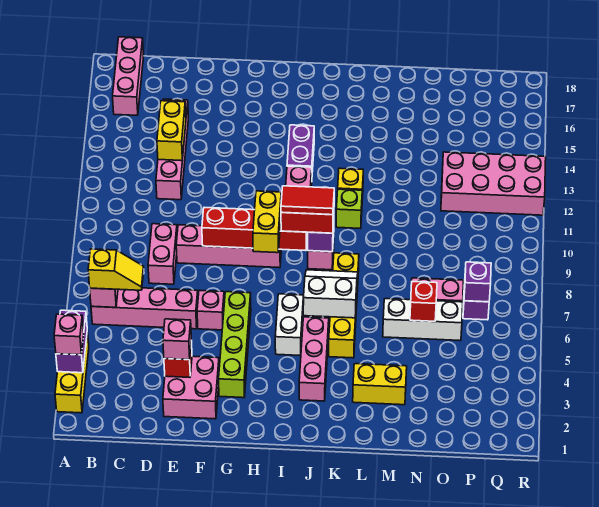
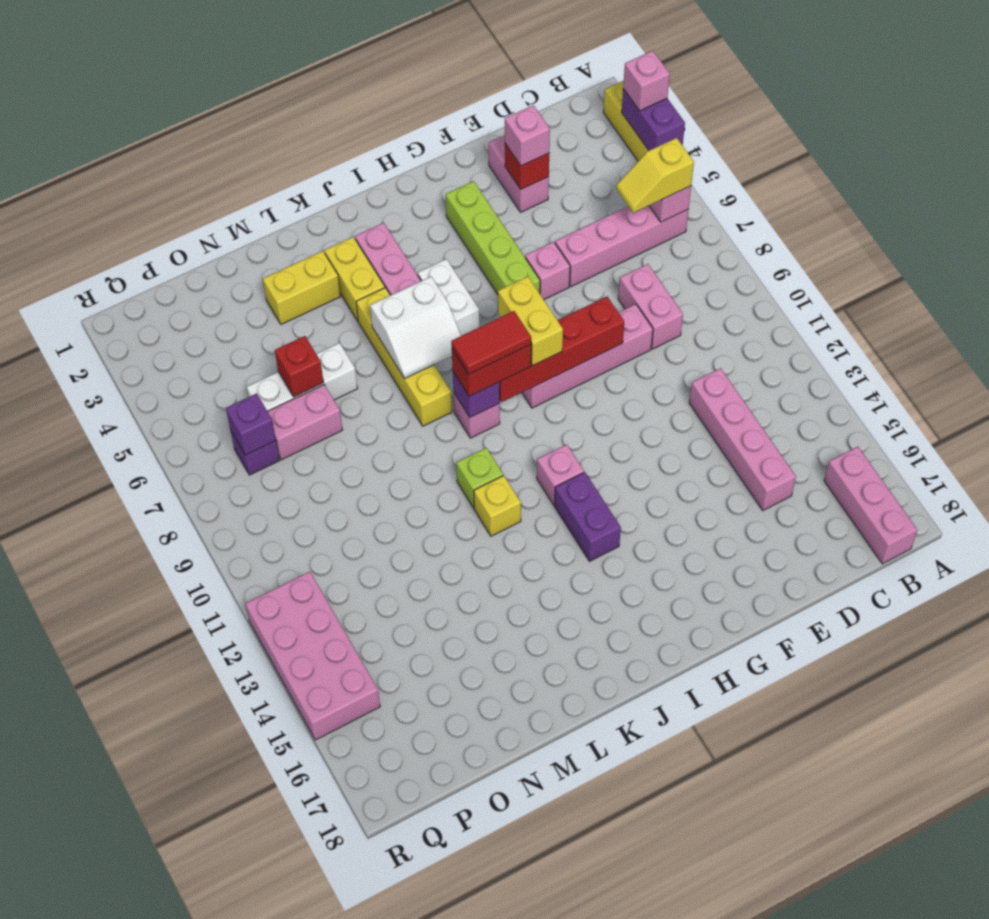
yellow 1x2 brick [157,101,186,161] -> yellow 1x2 brick moved to [324,237,385,321]
pink 2x2 brick [163,356,219,419] -> pink 1x2 brick [489,135,549,212]
pink 2x4 brick [441,152,546,215] -> pink 2x4 brick turned to [245,572,380,740]

